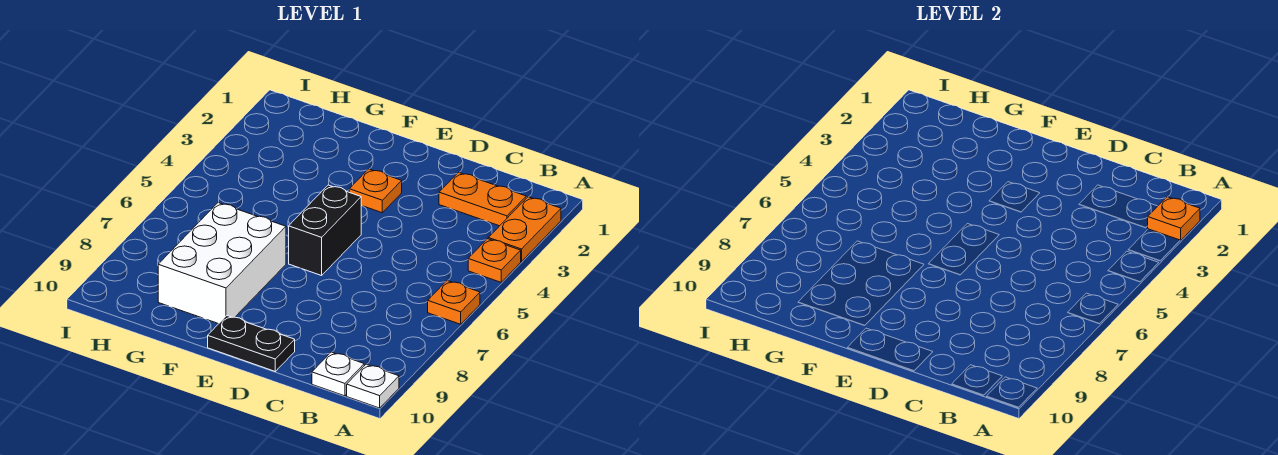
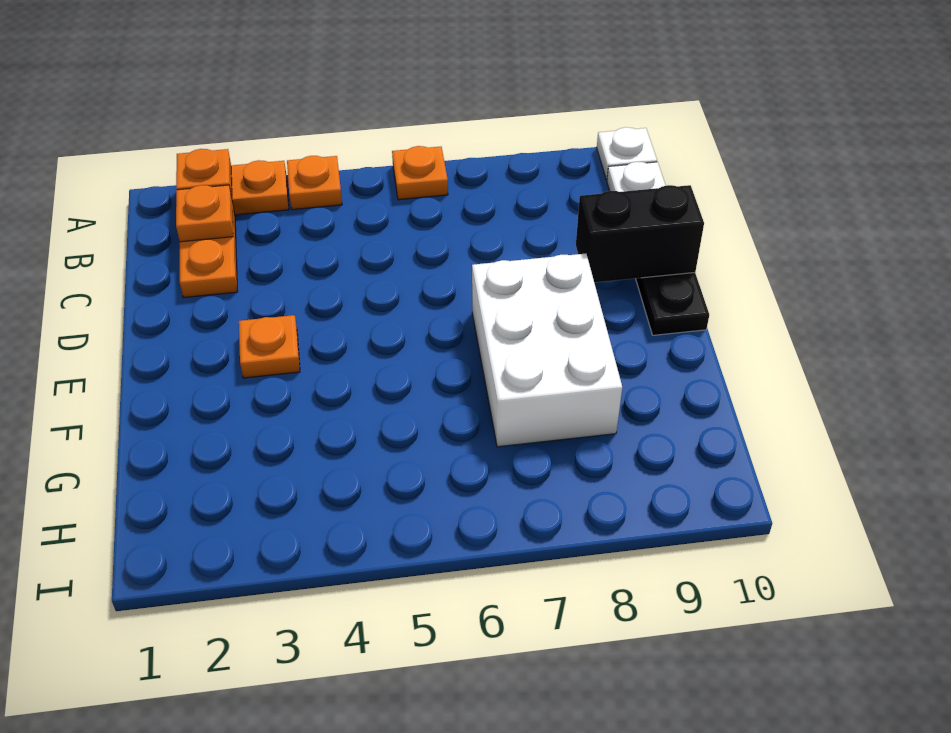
none -> orange 1x1 plate [176,185,233,242]
black 1x2 brick [289,185,361,276] -> black 1x2 brick moved to [576,185,704,283]
white 2x3 brick [158,203,286,324] -> white 2x3 brick turned to [472,254,622,447]

